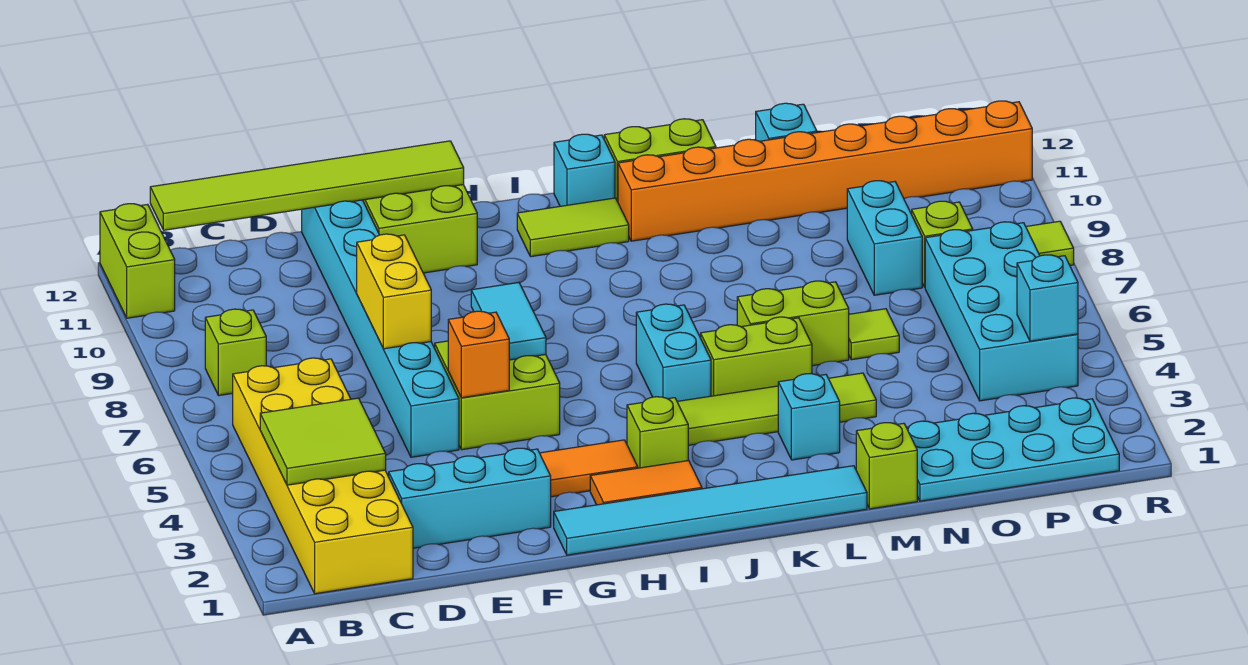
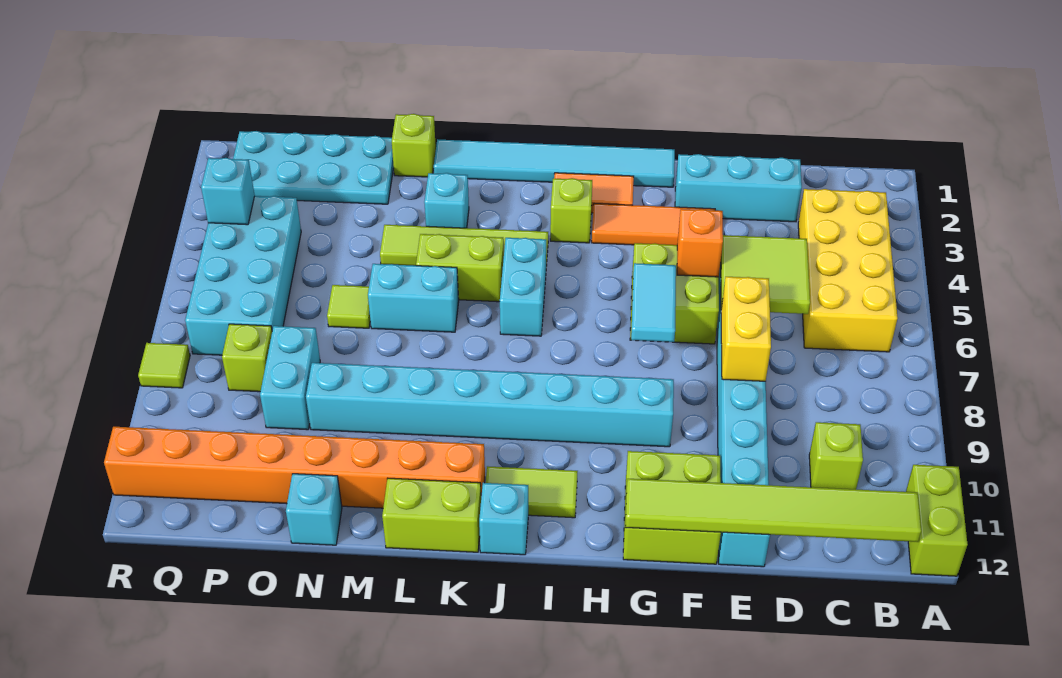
yellow 2x6 brick [233,358,413,594] -> yellow 2x4 brick [798,189,898,352]
lime 2x2 tile [260,398,386,485] -> lime 2x2 tile moved to [721,235,810,314]
lime 1x1 brick [205,309,266,396] -> lime 1x1 brick moved to [809,422,863,489]
none -> cyan 1x8 brick [306,363,674,447]
lime 1x2 brick [737,281,849,366] -> cyan 1x2 brick [368,264,459,332]

